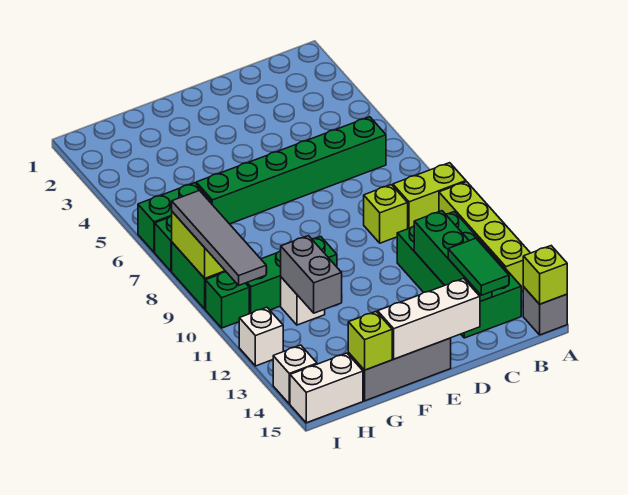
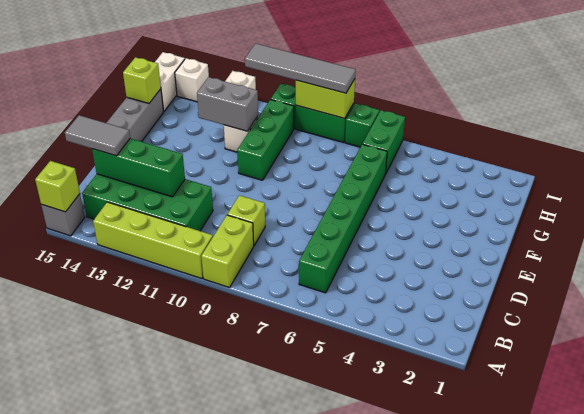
green 1x2 tile [448,238,509,295] -> grey 1x2 tile [65,115,130,156]
white 1x3 brick [378,278,480,359] -> none

